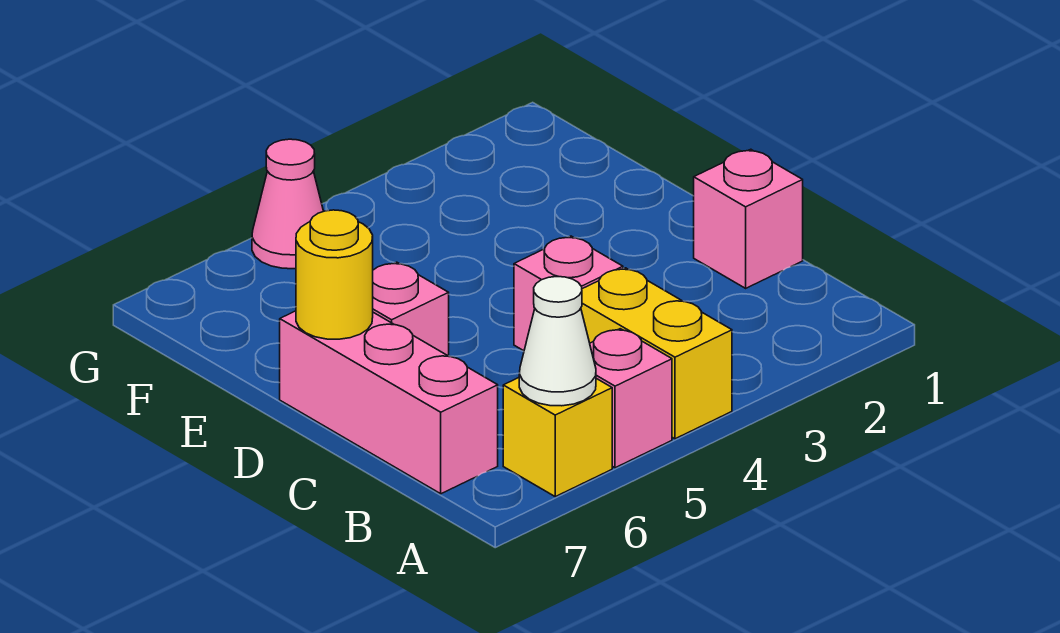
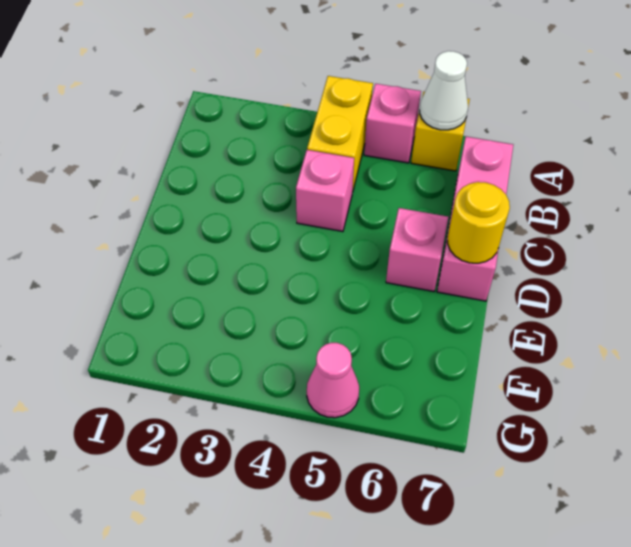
pink 1x1 brick [694,149,803,288] -> none

